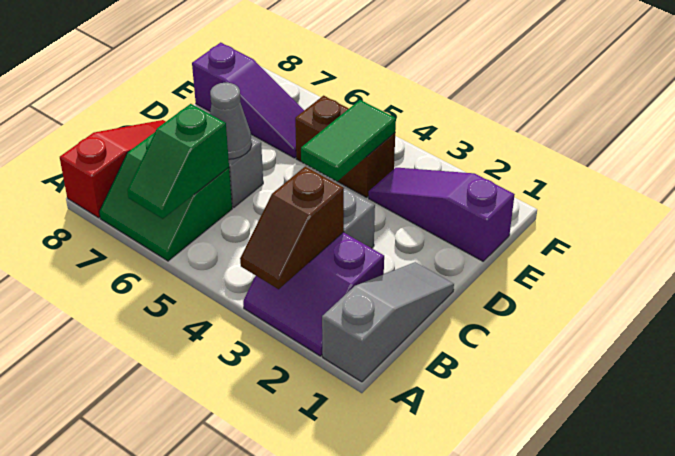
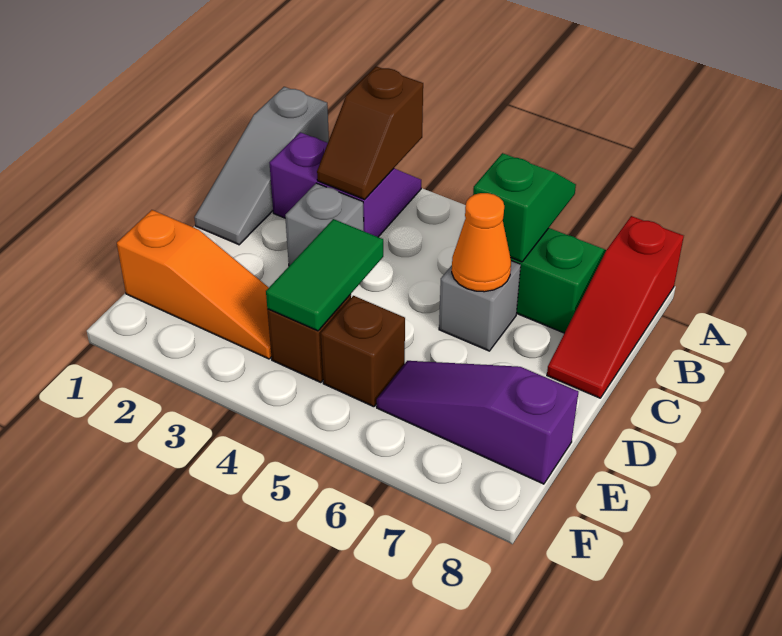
brown 1x2 slope [240,167,344,289] -> brown 1x2 slope turned to [317,66,423,199]
grey 1x1 cone [210,83,252,159] -> orange 1x1 cone [452,193,511,292]
purple 1x3 slope [369,168,515,261] -> orange 1x3 slope [117,210,271,359]

